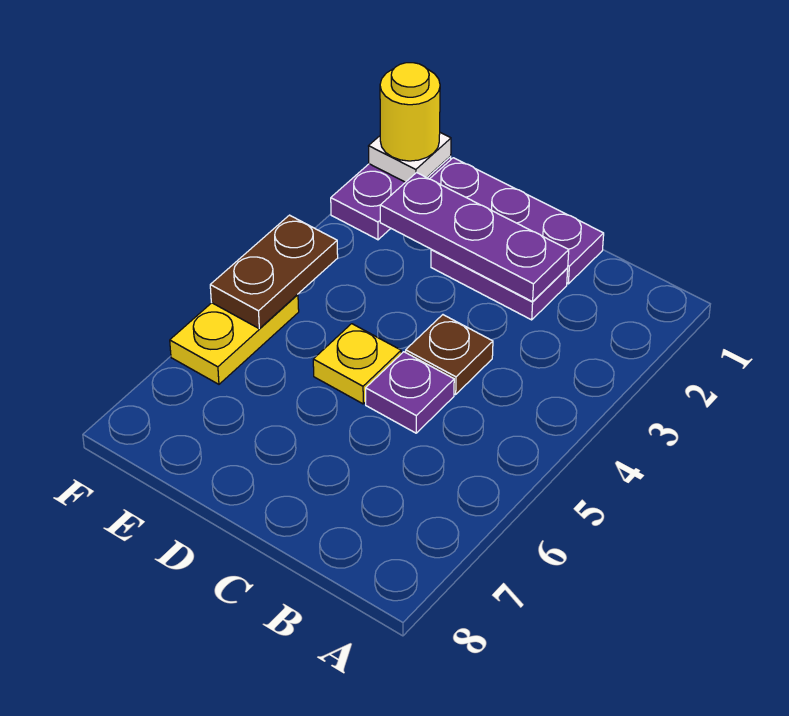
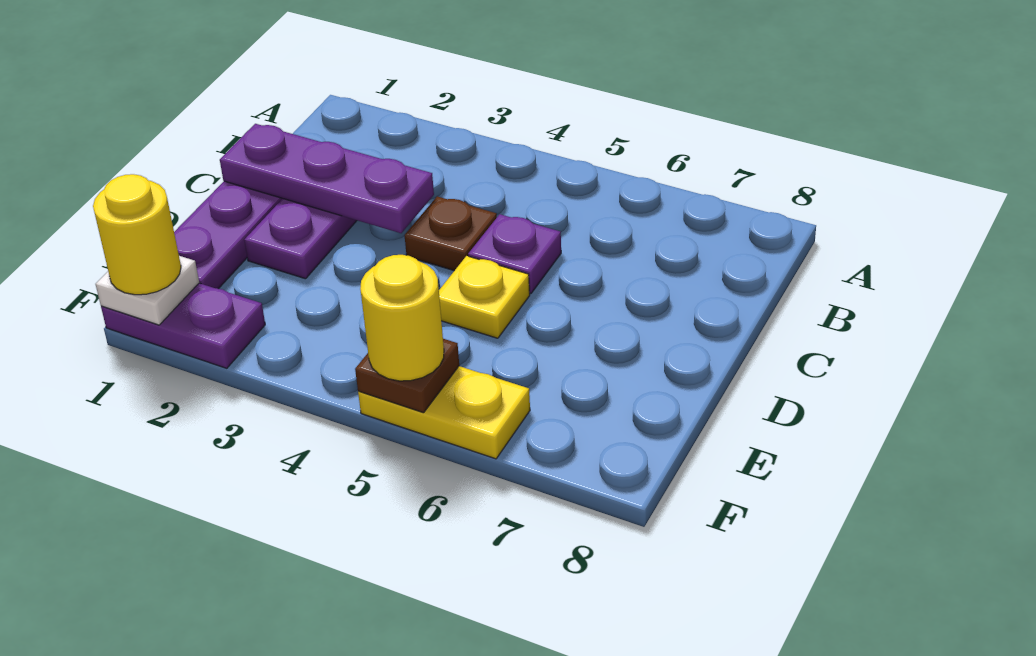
purple 1x3 plate [380,173,569,302] -> purple 1x3 plate turned to [220,124,434,233]
brown 1x2 plate [210,215,338,328] -> brown 1x1 plate [355,339,459,413]
none -> yellow 1x1 round brick [360,255,444,381]

